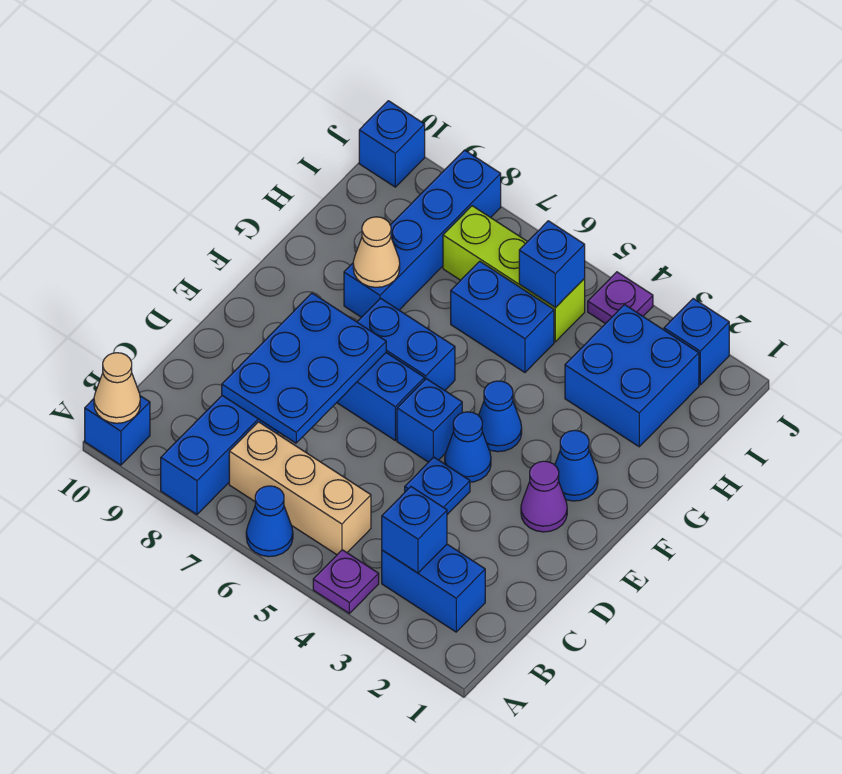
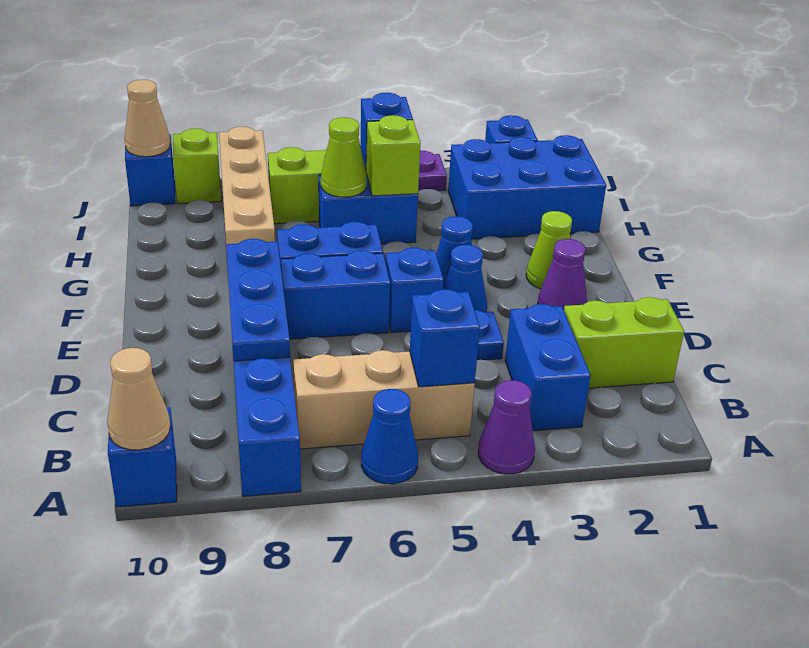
purple 1x1 plate [313,550,379,613] -> purple 1x1 cone [478,380,535,474]
blue 1x2 brick [382,544,485,632] -> blue 1x2 brick turned to [505,304,591,431]
blue 1x1 brick [382,487,447,573] -> blue 1x1 brick moved to [410,289,480,387]
none -> lime 1x2 brick [564,297,684,388]
blue 2x3 plate [222,293,386,443] -> blue 1x3 plate [226,239,290,361]
blue 1x1 cone [555,430,598,501] -> lime 1x1 cone [526,211,572,289]
blue 1x4 brick [344,150,501,317] -> tan 1x4 brick [219,127,275,244]
tan 1x1 cone [353,217,400,287] -> tan 1x1 cone moved to [124,80,171,157]
blue 2x2 brick [565,305,699,447] -> blue 2x3 brick [448,135,606,239]
none -> lime 1x1 brick [366,115,421,196]
none -> lime 1x1 cone [321,117,367,197]
none -> lime 1x1 brick [173,128,221,204]

